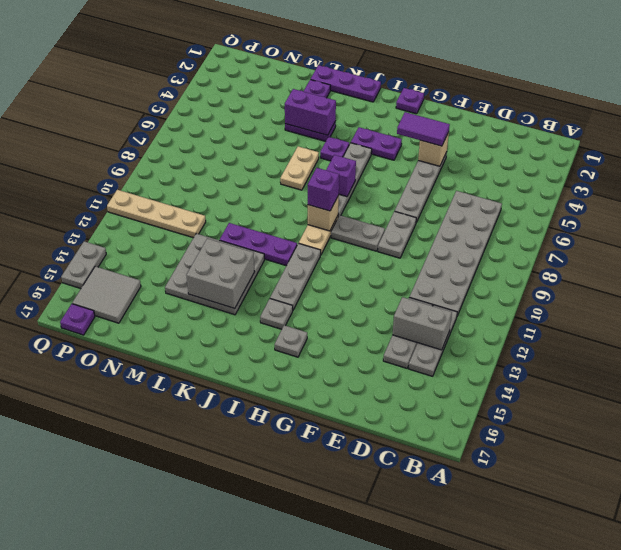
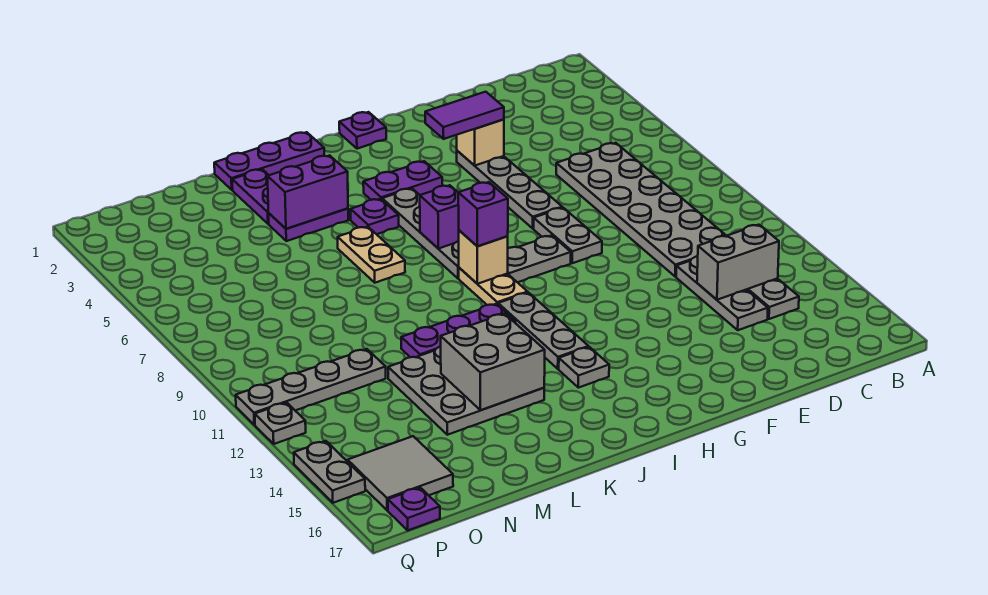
grey 1x1 plate [275,325,307,357] -> grey 1x1 plate moved to [255,403,306,444]
tan 1x4 plate [107,190,206,238] -> grey 1x4 plate [236,349,386,425]

